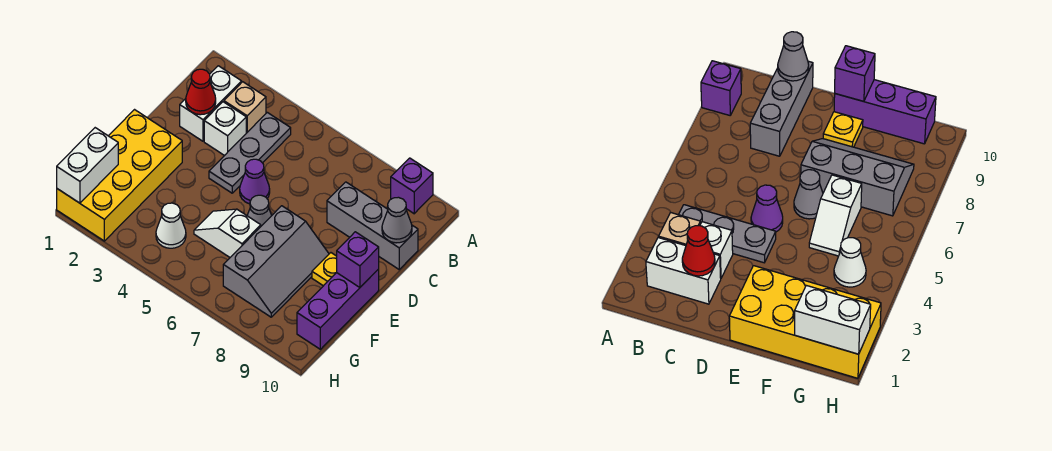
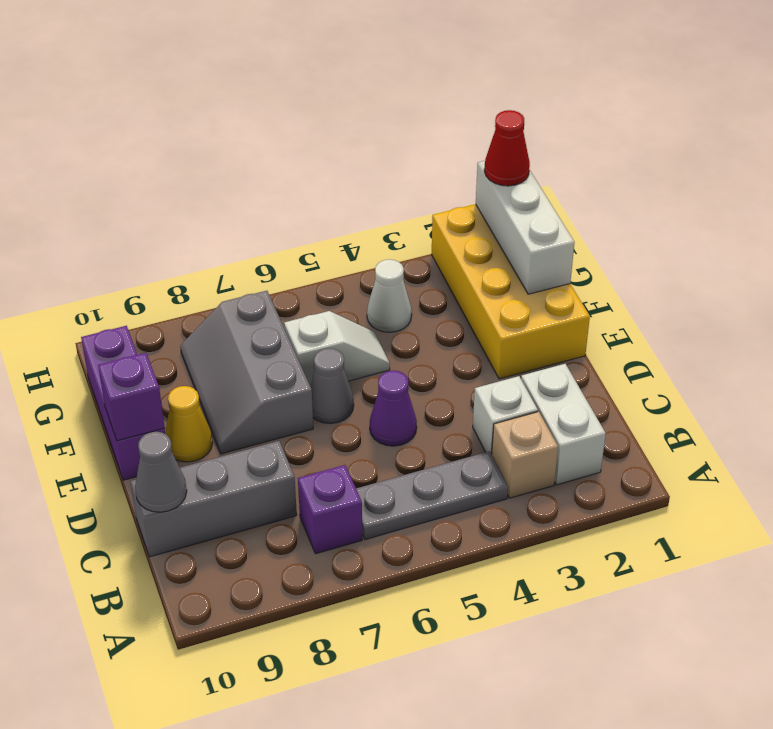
purple 1x1 brick [391,158,433,214] -> purple 1x1 brick moved to [298,465,362,554]
grey 1x3 plate [209,112,291,193] -> grey 1x3 plate turned to [356,451,508,540]
red 1x1 cone [186,69,216,115] -> red 1x1 cone moved to [484,110,530,186]
yellow 1x1 plate [312,253,337,286] -> yellow 1x1 cone [165,386,213,462]
white 1x2 brick [57,128,118,203] -> white 1x3 brick [476,161,575,294]

